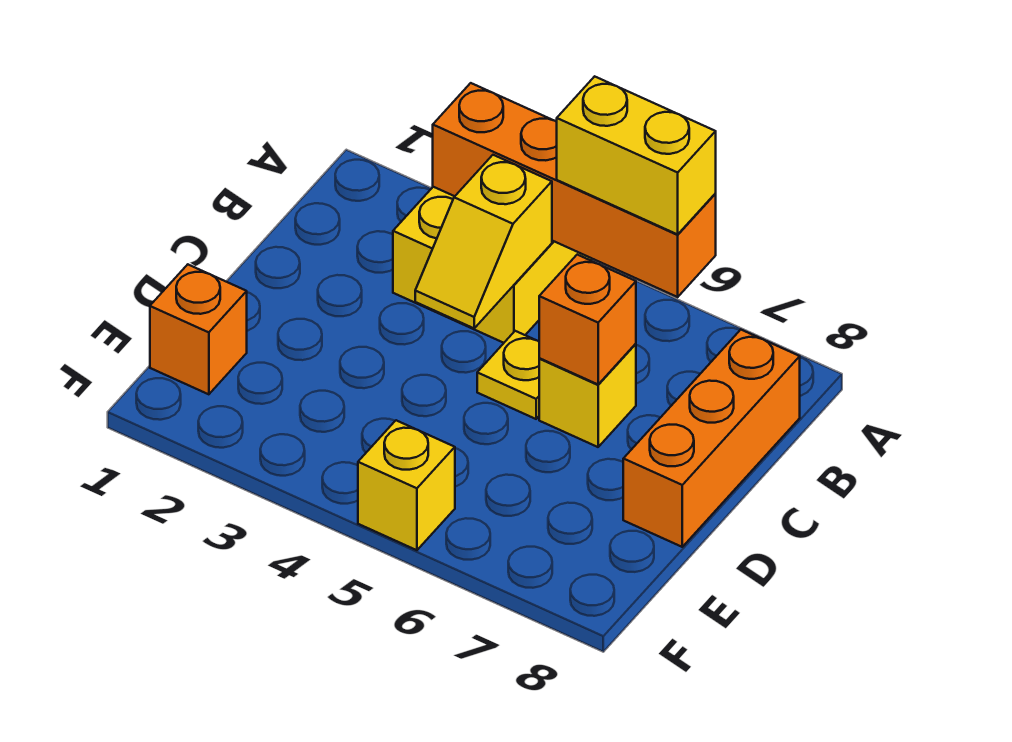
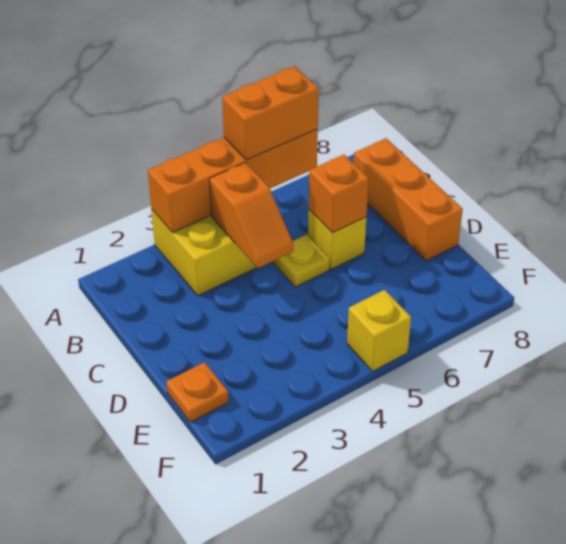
yellow 1x2 brick [557,76,716,234] -> orange 1x2 brick [222,66,319,160]
yellow 1x2 slope [415,155,552,328] -> orange 1x2 slope [209,163,294,268]
orange 1x1 brick [150,265,247,394] -> orange 1x1 plate [166,362,229,422]

